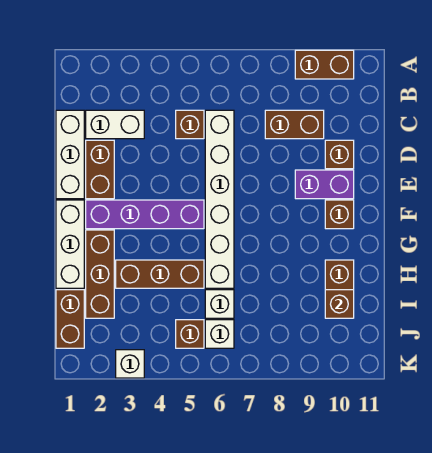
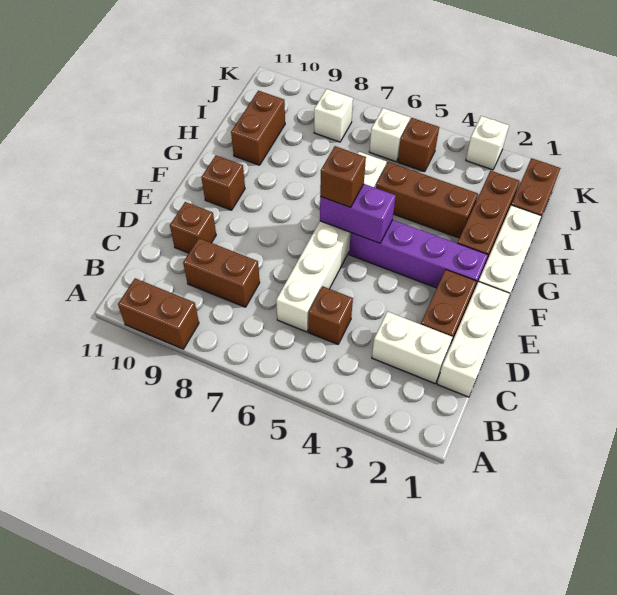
purple 1x2 brick [295,170,354,199] -> purple 1x2 brick moved to [320,184,396,243]
white 1x1 brick [205,290,234,318] -> white 1x1 brick moved to [314,89,353,142]
brown 1x1 brick [325,290,354,318] -> brown 1x1 brick moved to [320,146,366,207]

